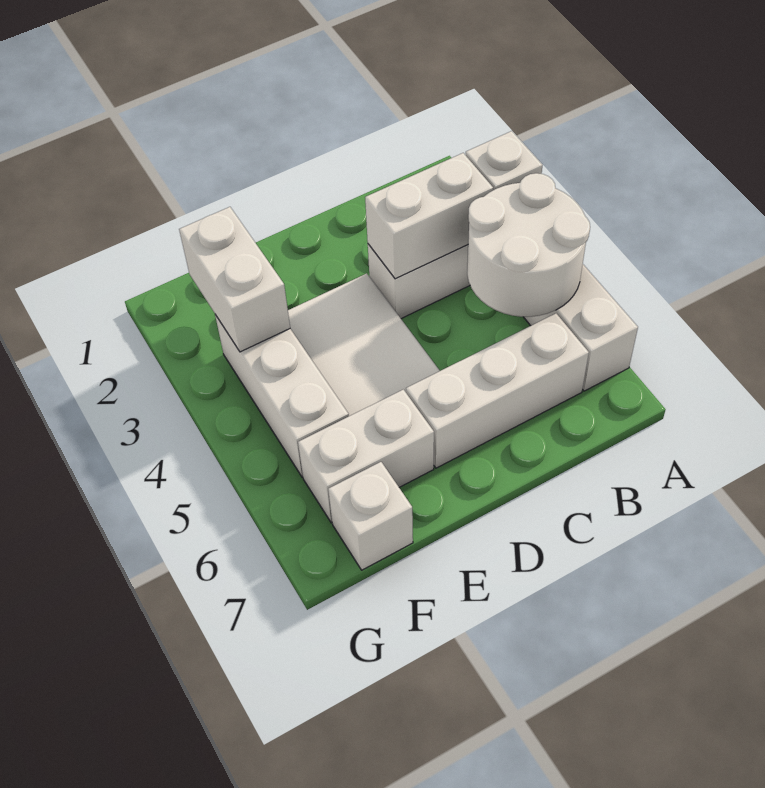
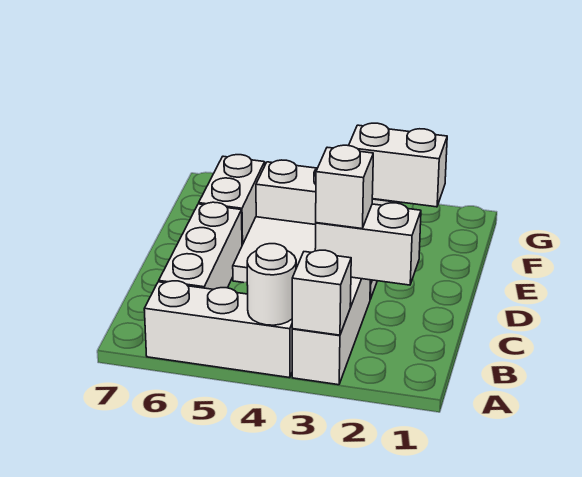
white 2x2 round brick [467,173,590,317] -> white 1x1 round brick [247,244,296,325]
white 1x2 brick [365,153,493,279] -> white 1x2 brick turned to [315,203,421,285]
white 1x1 brick [328,462,413,570] -> white 1x1 brick moved to [316,145,373,229]

